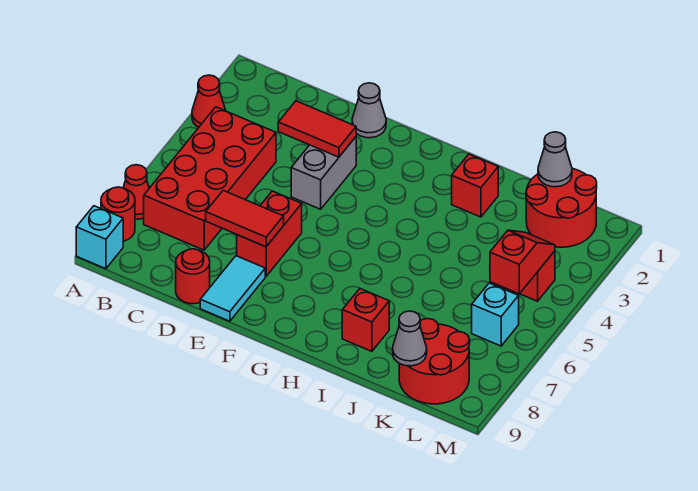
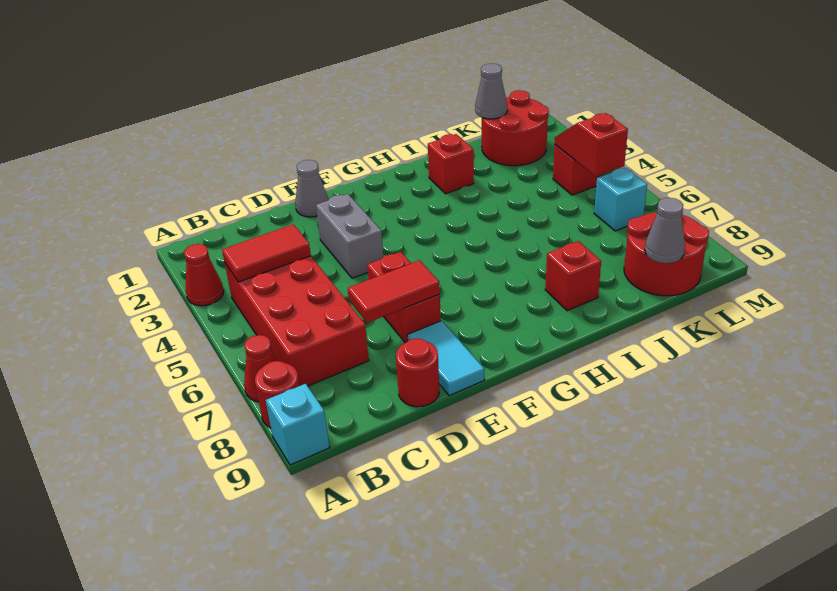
red 1x2 tile [278,101,356,157] -> red 1x2 tile moved to [222,224,311,282]

